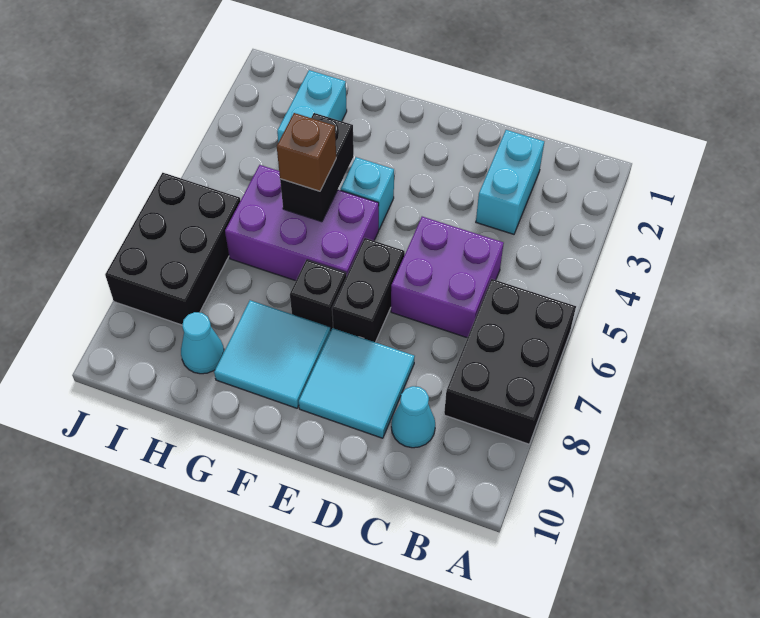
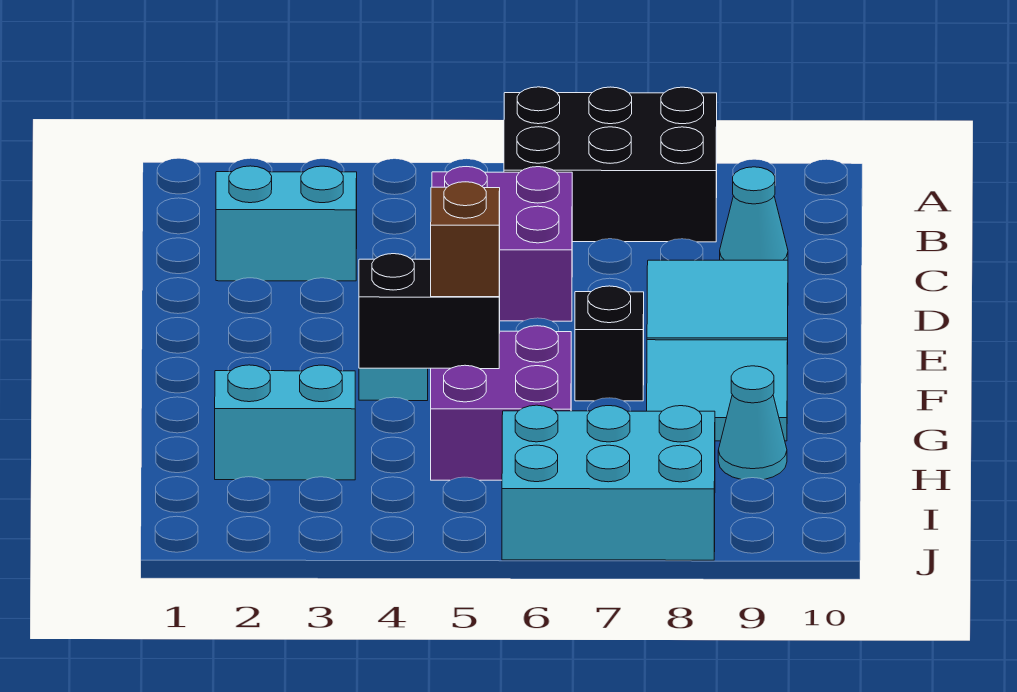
black 1x2 brick [332,238,404,342] -> none
purple 2x3 brick [225,165,379,281] -> purple 2x2 brick [431,326,571,480]
black 2x3 brick [105,173,241,325] -> cyan 2x3 brick [502,405,715,560]

